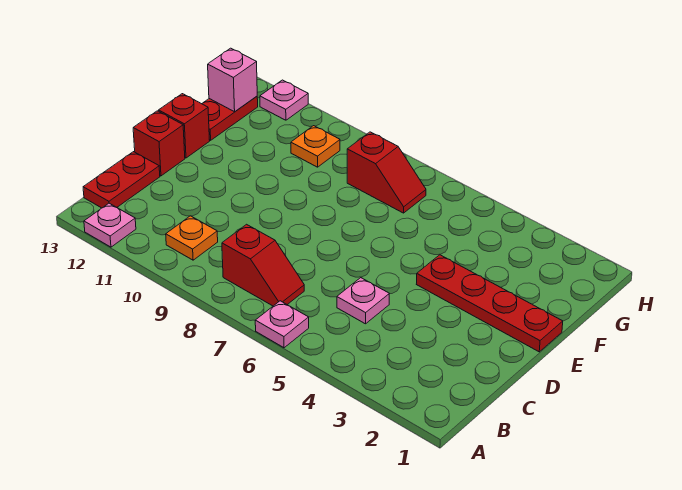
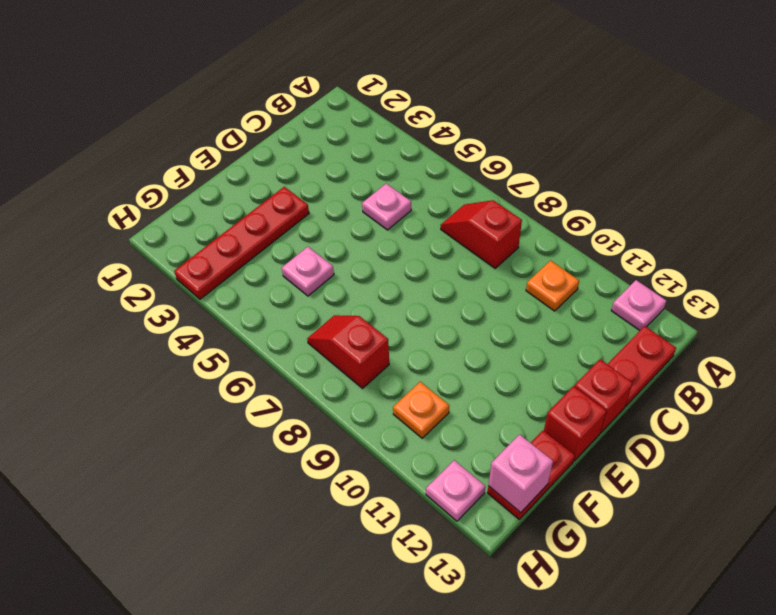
pink 1x1 plate [255,301,309,348] -> pink 1x1 plate moved to [282,247,334,296]
red 1x4 plate [417,255,563,352] -> red 1x4 plate turned to [174,187,309,299]

